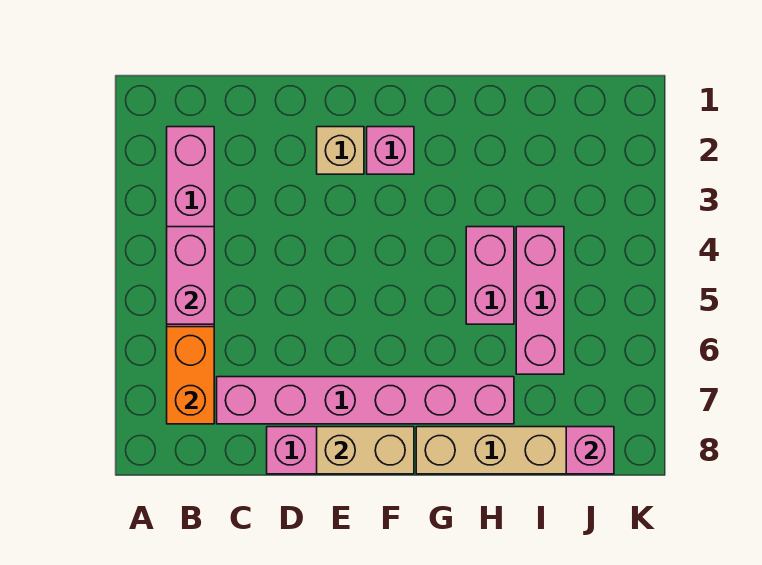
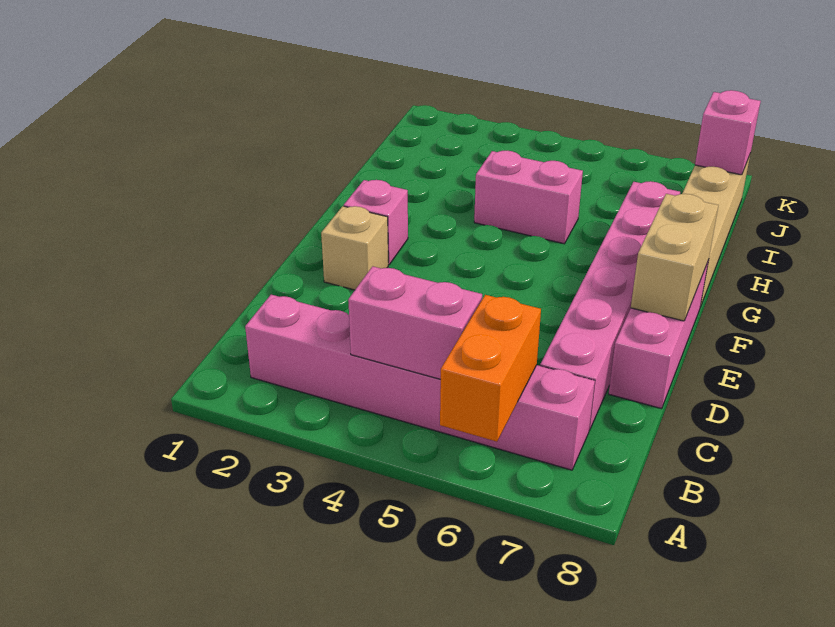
orange 1x2 brick [167,327,214,424] -> orange 1x2 brick turned to [440,295,541,442]
pink 1x3 brick [516,227,564,374] -> none

